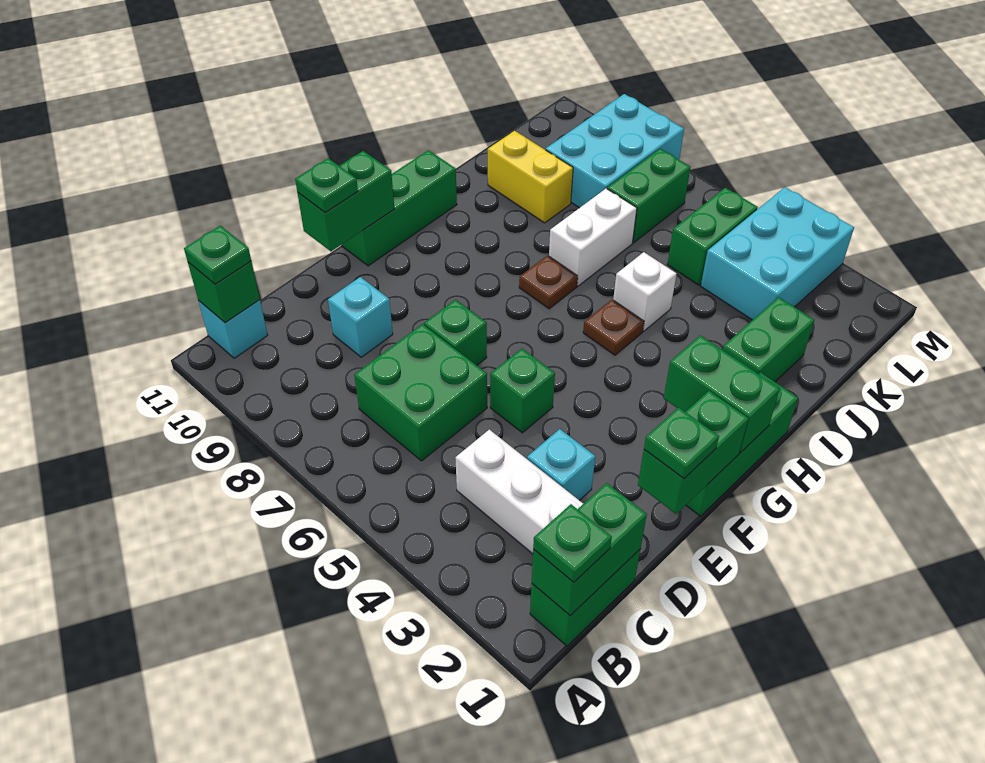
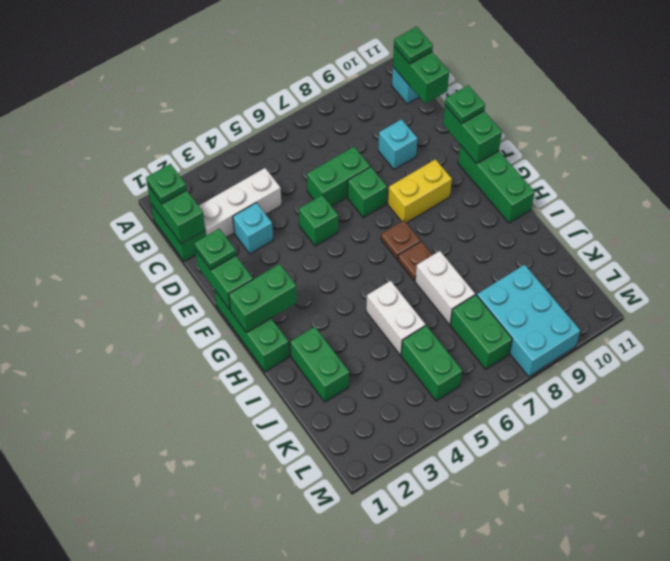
green 1x1 brick [188,261,260,323] -> green 1x2 brick [393,46,449,104]
green 2x2 brick [354,324,487,461] -> green 1x2 brick [307,147,370,206]
brown 1x1 plate [583,300,644,355] -> brown 1x1 plate moved to [381,221,420,259]
white 1x1 brick [613,252,677,331] -> white 1x2 brick [366,281,426,355]
yellow 1x2 brick [488,131,573,223] -> yellow 1x2 brick moved to [388,159,452,223]
cyan 2x3 brick [701,187,854,320] -> none

